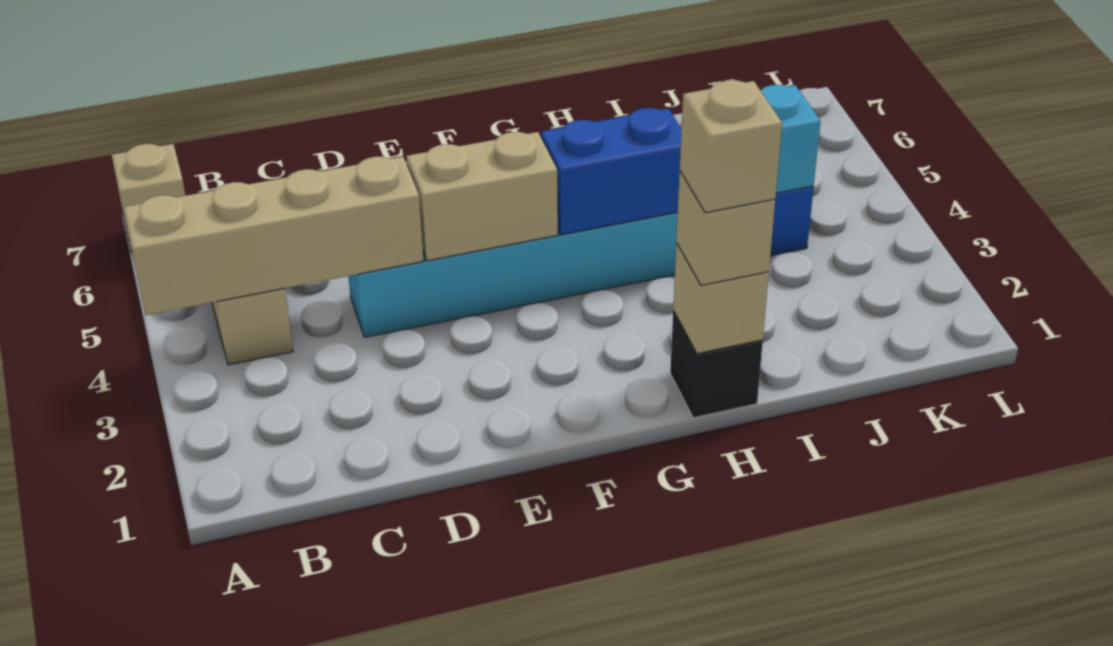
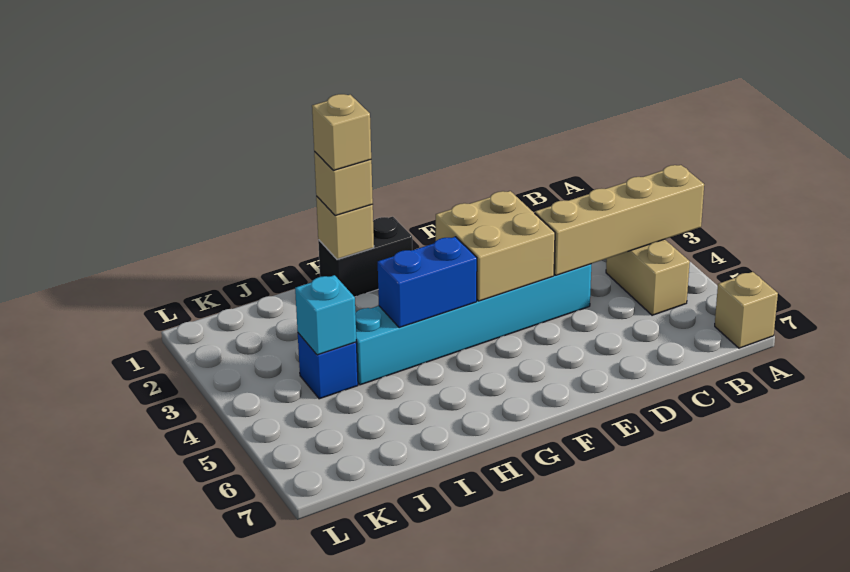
tan 1x2 brick [406,132,558,261] -> tan 2x2 brick [436,191,555,301]
black 1x1 brick [670,311,763,418] -> black 1x2 brick [318,217,412,297]

